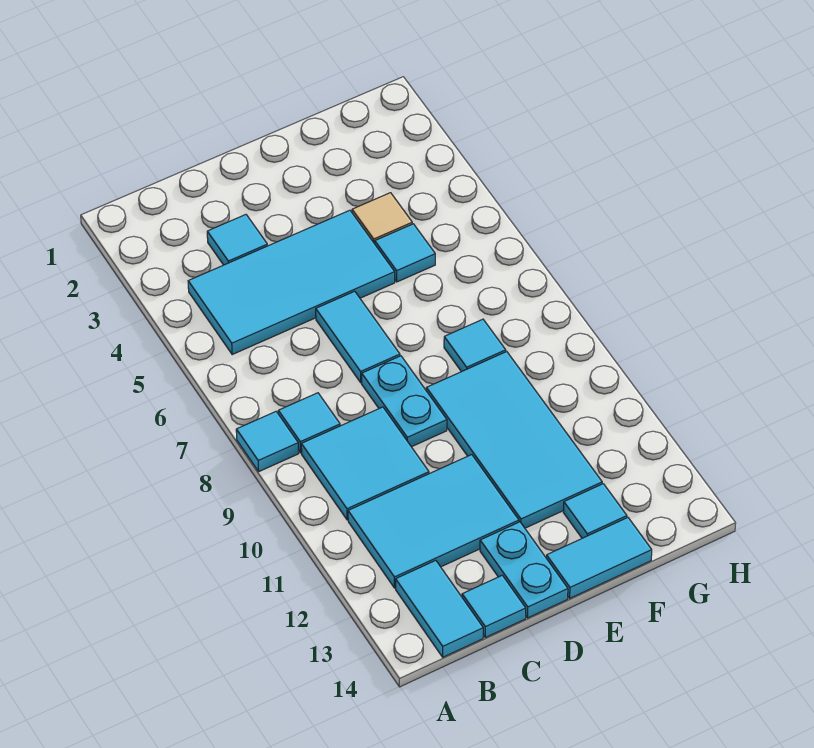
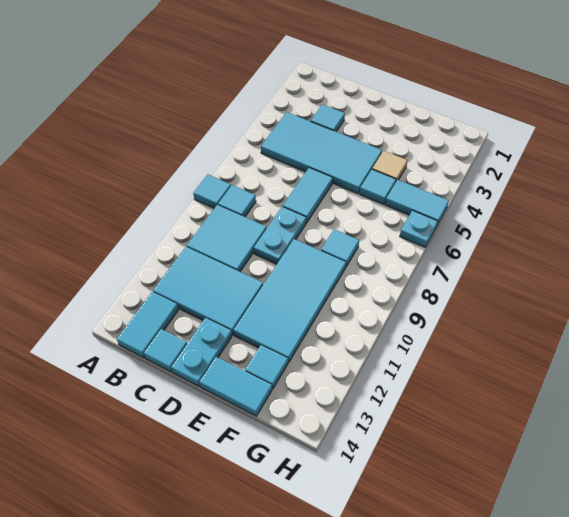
none -> cyan 1x2 tile [385,180,449,225]
none -> cyan 1x1 plate [400,210,438,247]

